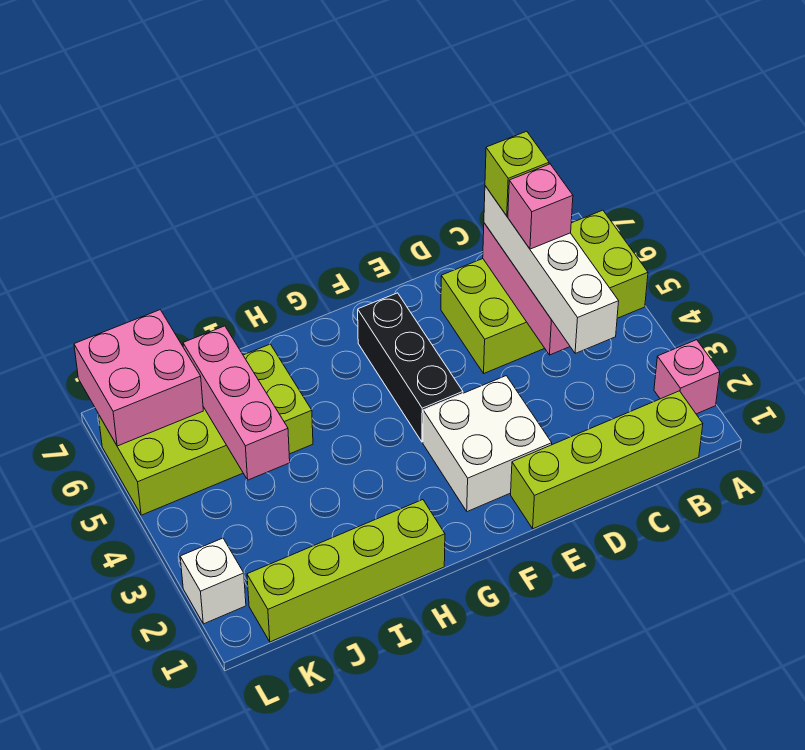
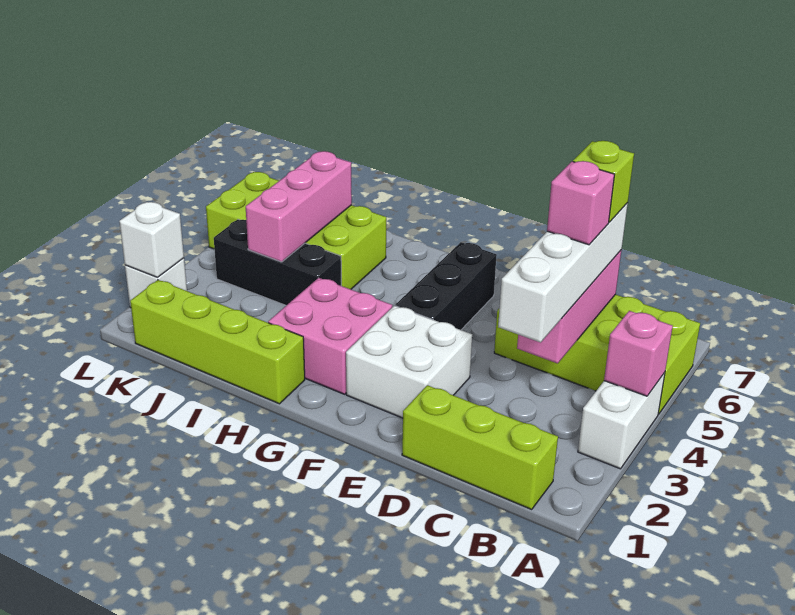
pink 1x1 brick [654,340,720,414] -> pink 1x1 brick moved to [604,311,673,396]
none -> white 1x2 brick [578,373,665,469]
lime 1x4 brick [511,391,703,529] -> lime 1x3 brick [402,385,558,509]
none -> black 1x3 brick [214,219,341,305]
pink 2x2 brick [74,310,203,446] -> pink 2x2 brick moved to [268,278,392,394]
none -> white 1x1 brick [119,202,184,277]

